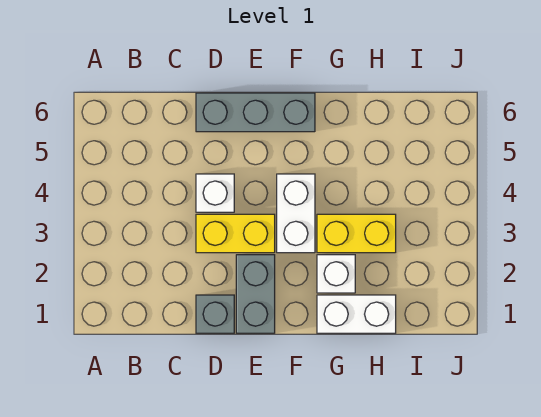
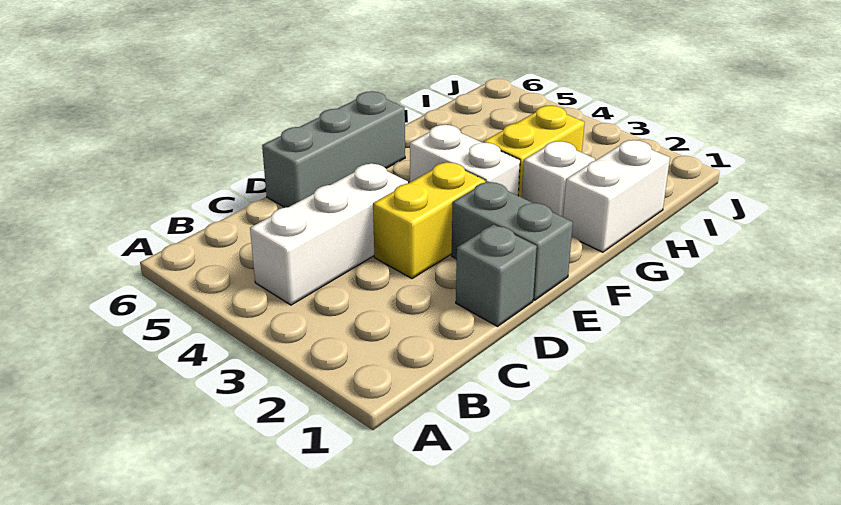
white 1x1 brick [196,174,234,212] -> white 1x3 brick [250,163,408,305]

